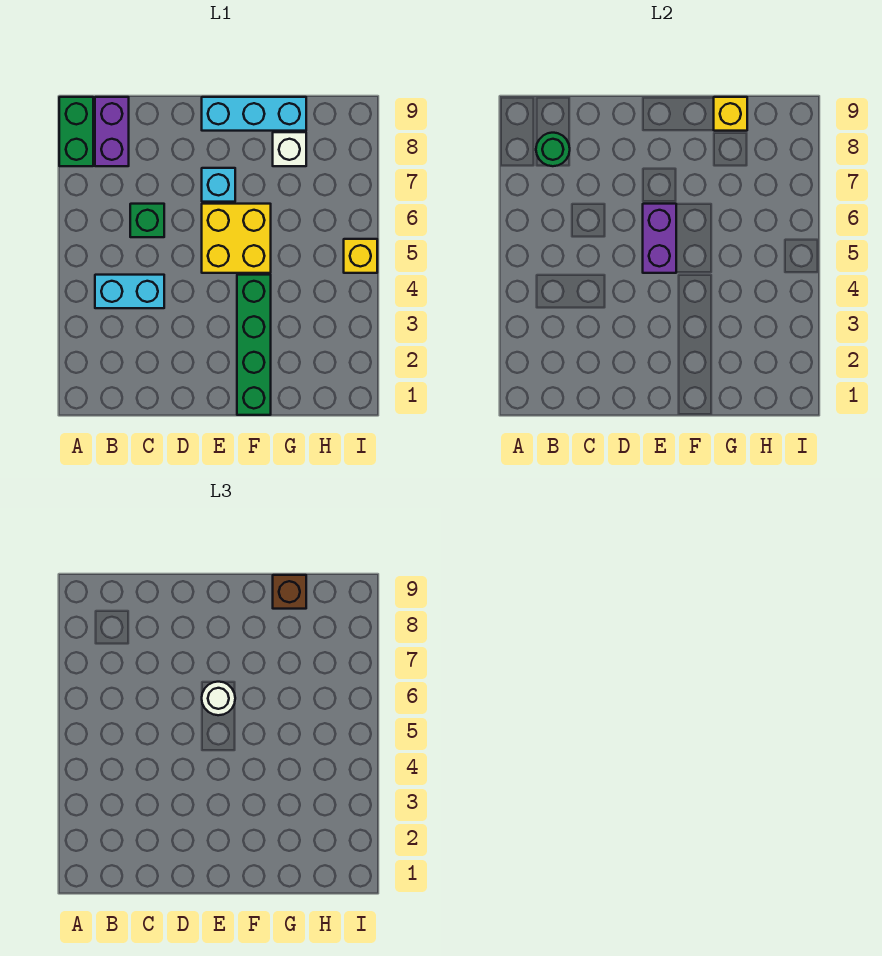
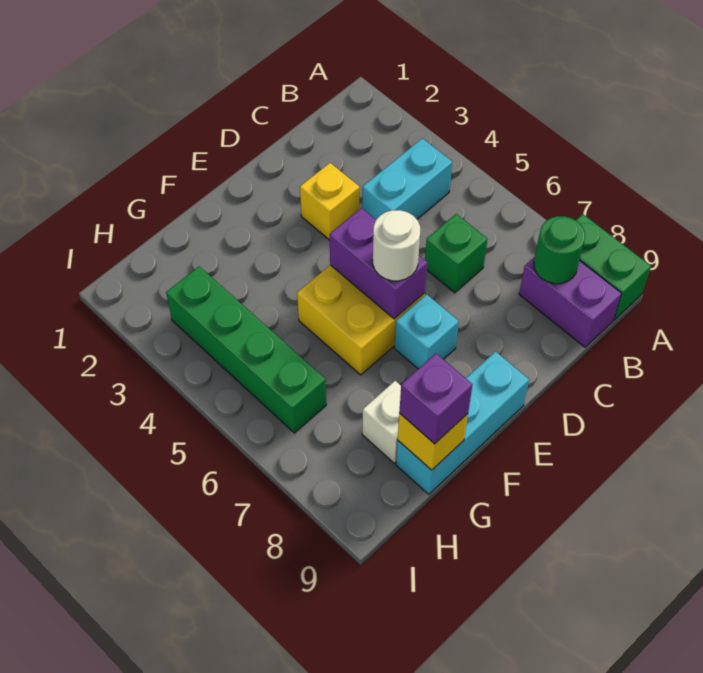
green 1x4 brick [237,275,271,415] -> green 1x4 brick moved to [166,266,326,433]
brown 1x1 brick [273,575,306,609] -> purple 1x1 brick [399,354,473,444]
yellow 1x1 brick [344,239,377,273] -> yellow 1x1 brick moved to [300,163,360,240]

